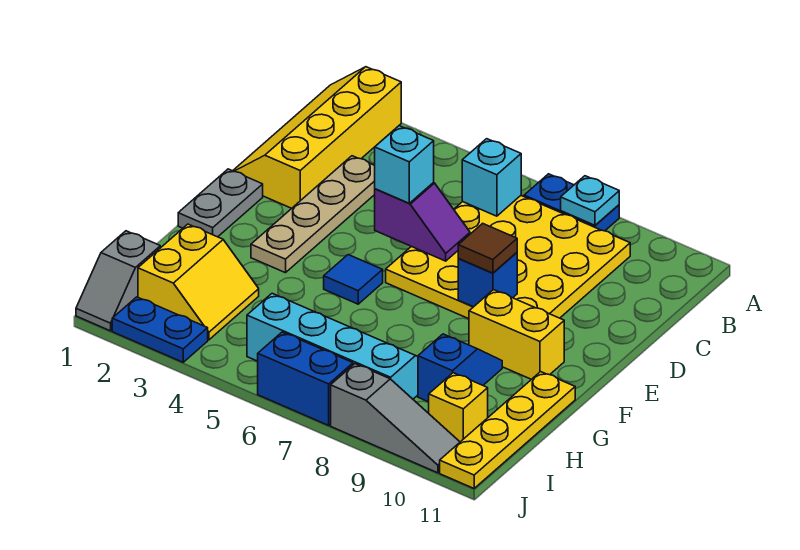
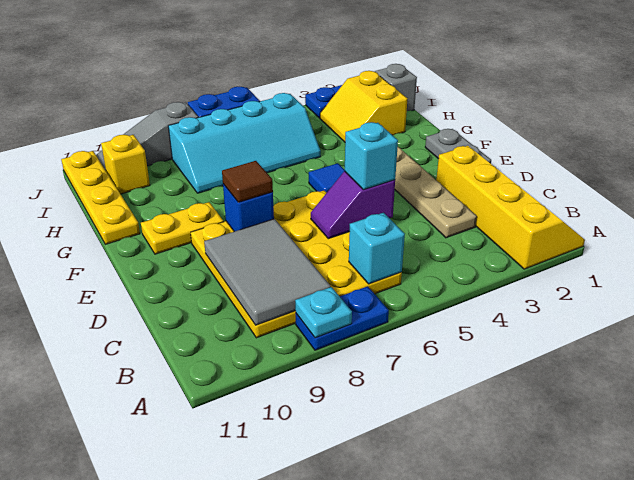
none -> grey 2x3 tile [204,219,331,325]
yellow 1x2 brick [469,290,564,379] -> yellow 1x2 plate [141,202,224,254]
blue 1x2 slope [418,334,502,402] -> none

